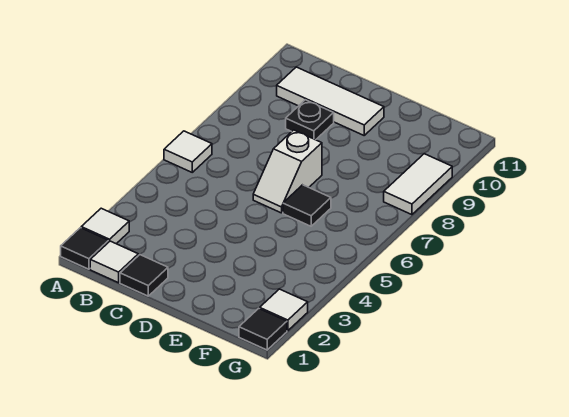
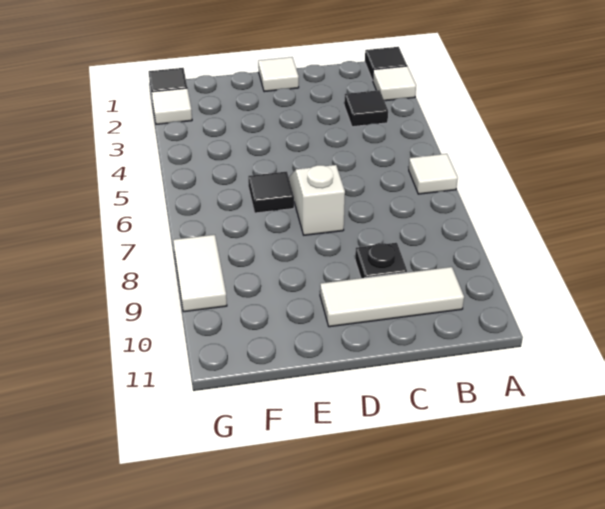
white 1x1 tile [90,241,138,283] -> white 1x1 tile moved to [258,57,299,92]
black 1x1 tile [120,255,168,296] -> black 1x1 tile moved to [344,90,388,127]

